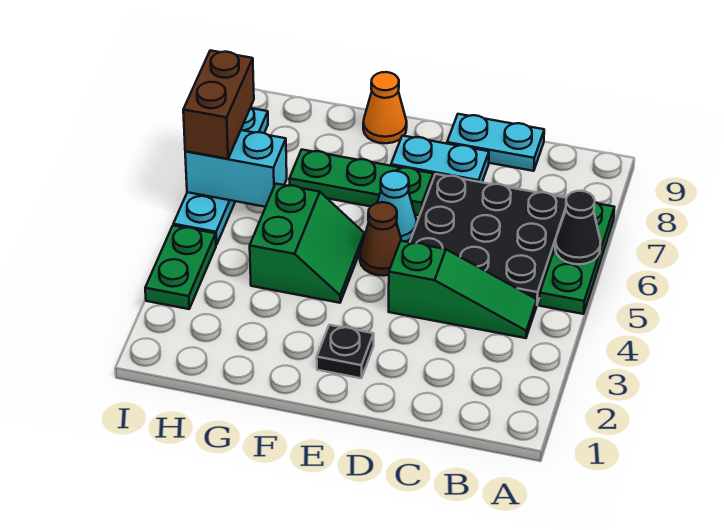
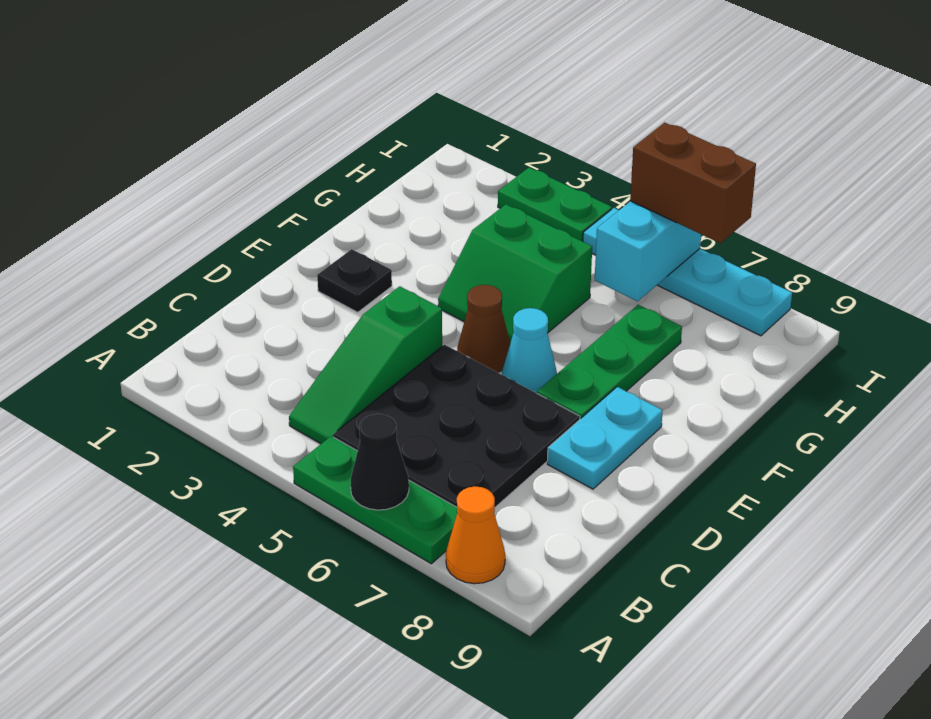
cyan 1x2 plate [447,114,544,171] -> none
orange 1x1 cone [363,72,407,143] -> orange 1x1 cone moved to [446,486,505,584]

